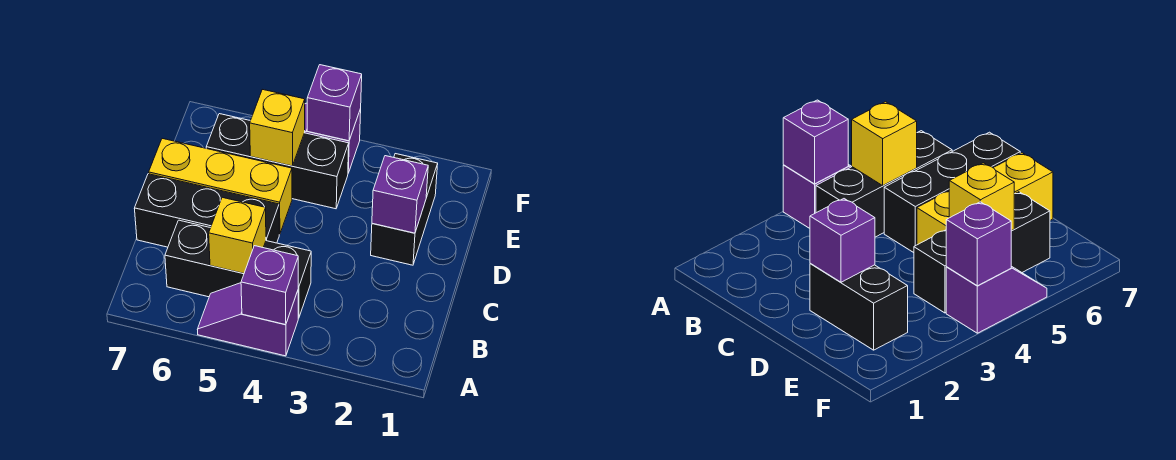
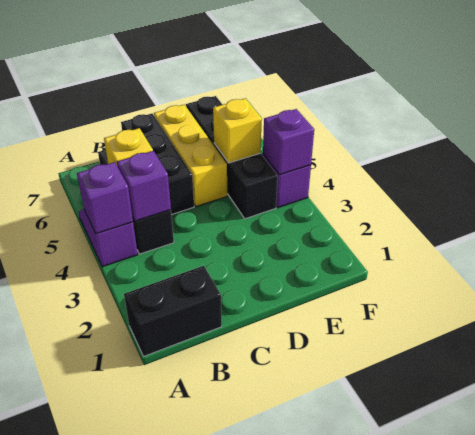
black 1x2 brick [371,154,438,265] -> black 1x2 brick moved to [124,266,222,356]
purple 1x1 brick [372,156,428,233] -> purple 1x1 brick moved to [117,151,171,221]
black 1x3 brick [206,114,349,209] -> black 1x4 brick [186,96,278,219]

